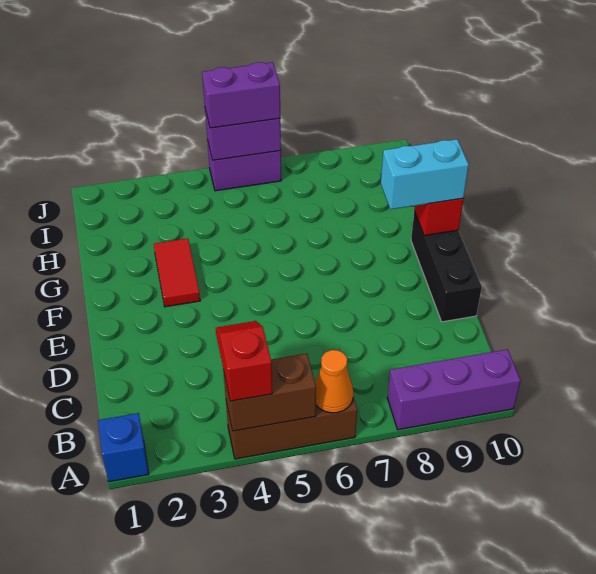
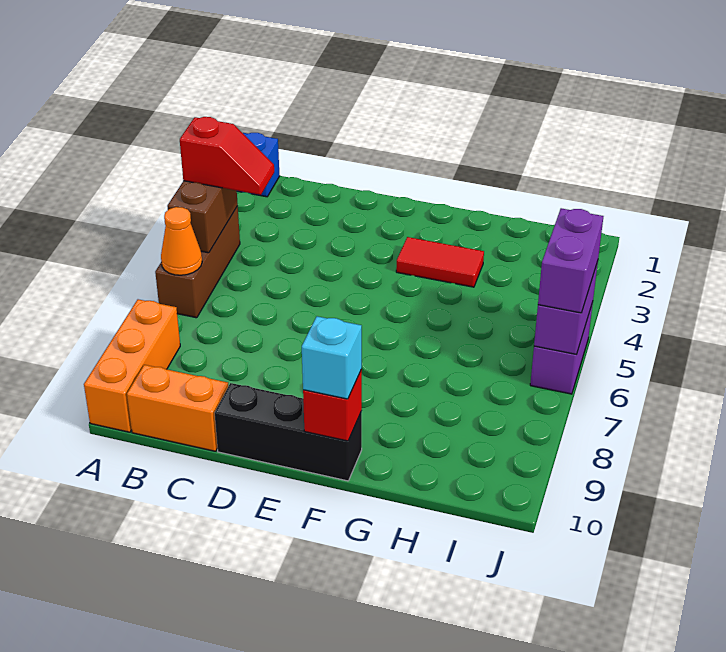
purple 1x3 brick [387,349,521,430] -> orange 1x3 brick [84,299,180,432]
none -> orange 1x2 brick [127,365,228,451]
cyan 1x2 brick [381,139,469,209] -> cyan 1x1 brick [302,316,362,399]

